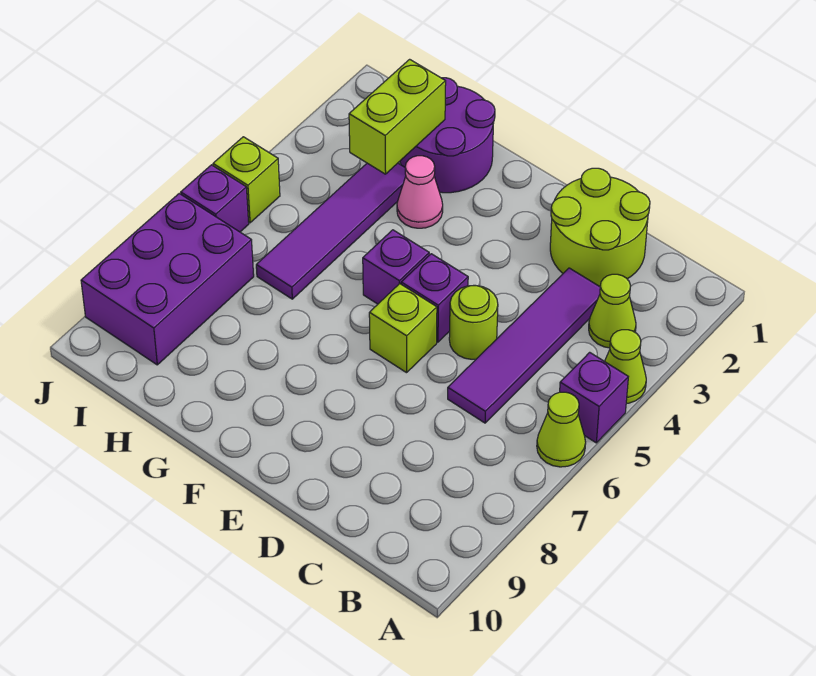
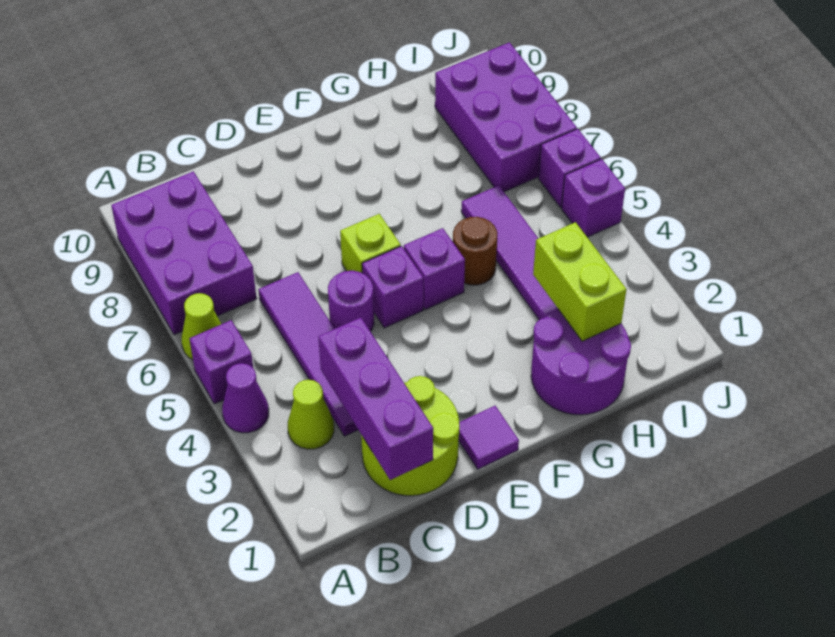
lime 1x1 cone [605,330,646,403] -> purple 1x1 cone [222,363,269,433]
none -> purple 2x3 brick [111,171,257,335]
none -> purple 1x3 brick [318,318,433,480]
lime 1x1 round brick [449,285,498,359] -> purple 1x1 round brick [328,271,374,331]
none -> purple 1x1 tile [458,406,519,469]
pink 1x1 cone [397,156,443,228] -> none
none -> brown 1x1 round brick [453,217,497,285]
lime 1x1 brick [213,137,280,223] -> purple 1x1 brick [562,159,625,237]

